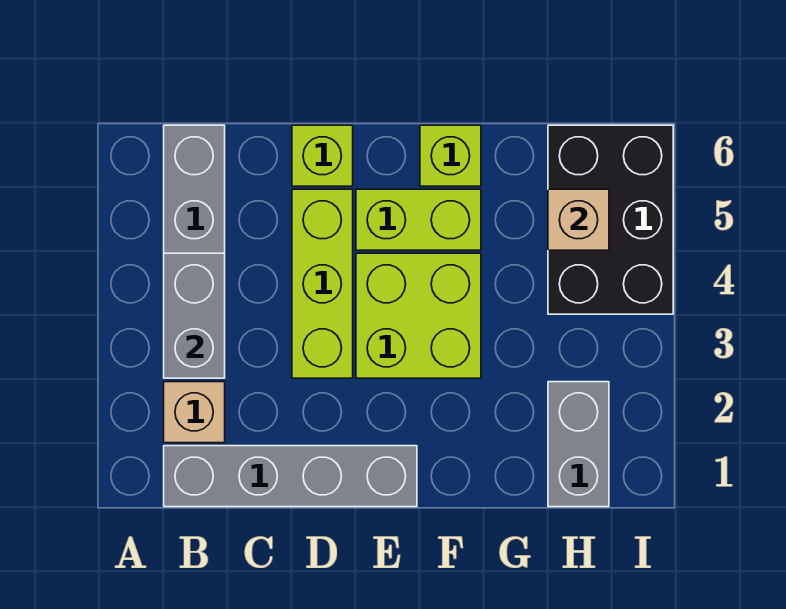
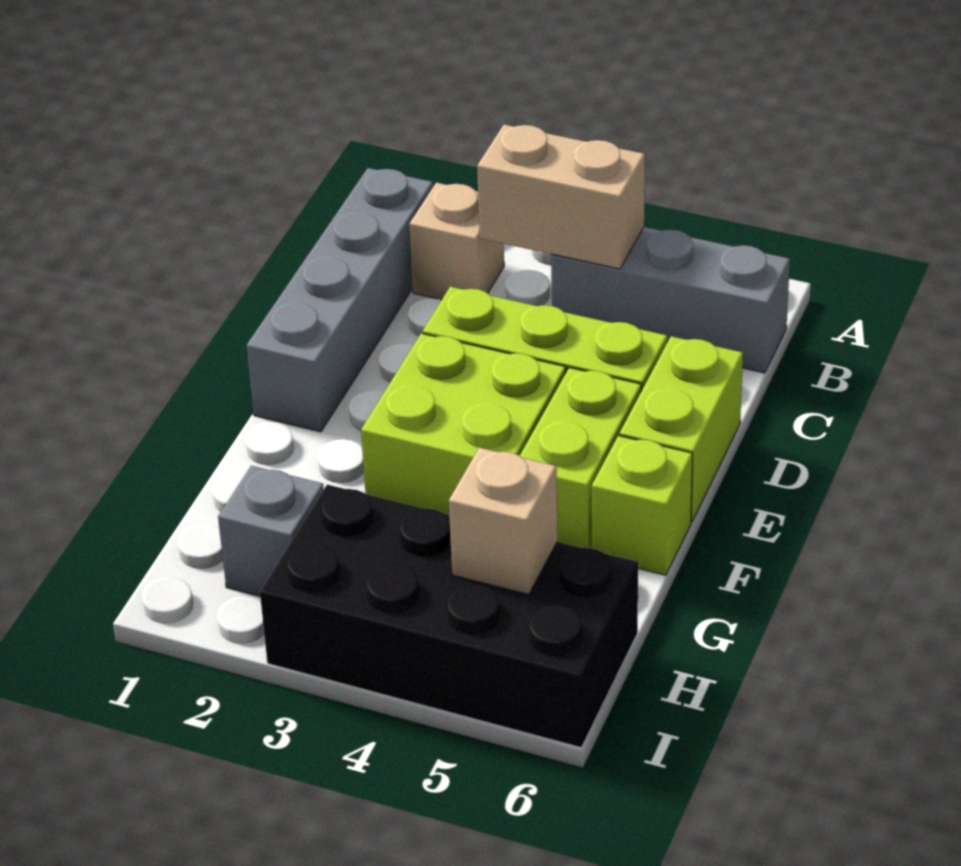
grey 1x2 brick [164,253,225,378] -> tan 1x2 brick [477,125,645,269]
lime 1x1 brick [292,125,353,186] -> lime 1x2 brick [619,336,743,522]
grey 1x2 brick [548,382,609,507] -> grey 1x1 brick [218,466,324,596]
black 2x3 brick [548,125,673,314] -> black 2x4 brick [260,485,638,748]

